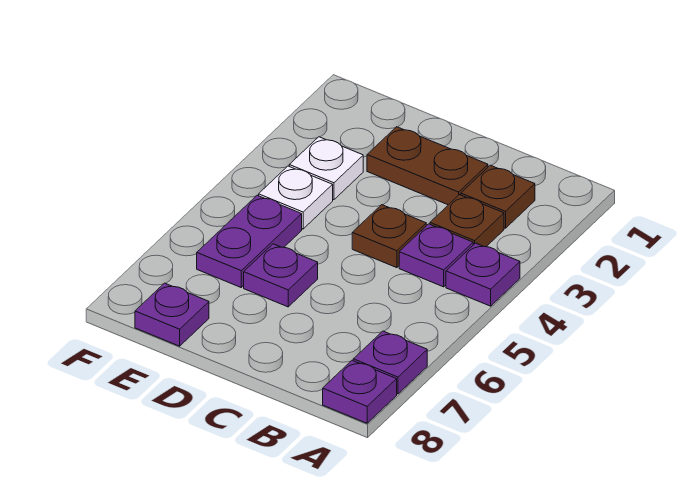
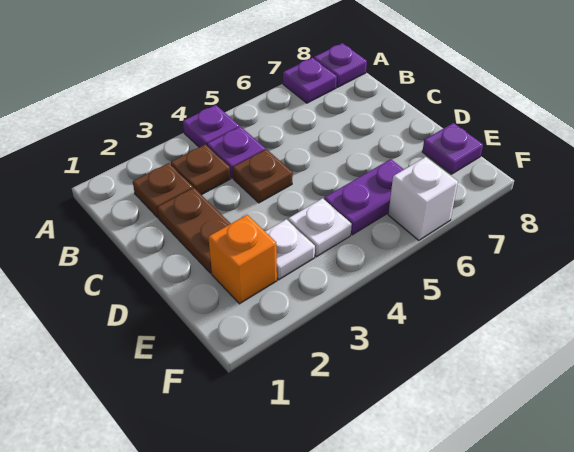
purple 1x1 plate [244,244,318,307] -> none
none -> orange 1x1 brick [208,215,277,304]
none -> white 1x1 brick [388,157,458,240]

